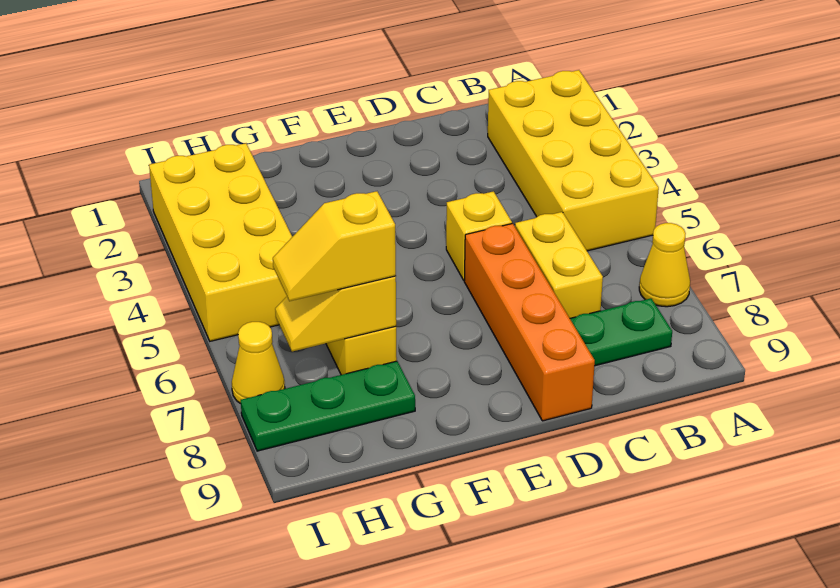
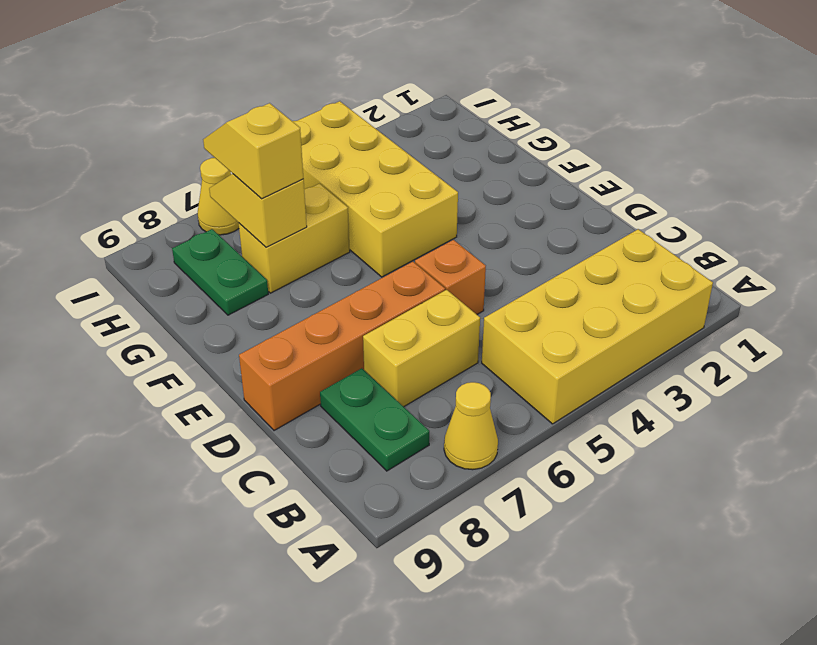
yellow 1x1 brick [446,191,512,280] -> orange 1x1 brick [415,240,486,314]
green 1x3 plate [241,361,415,451] -> green 1x2 plate [172,229,268,315]
yellow 2x4 brick [149,143,292,341] -> yellow 2x4 brick turned to [293,101,458,277]

